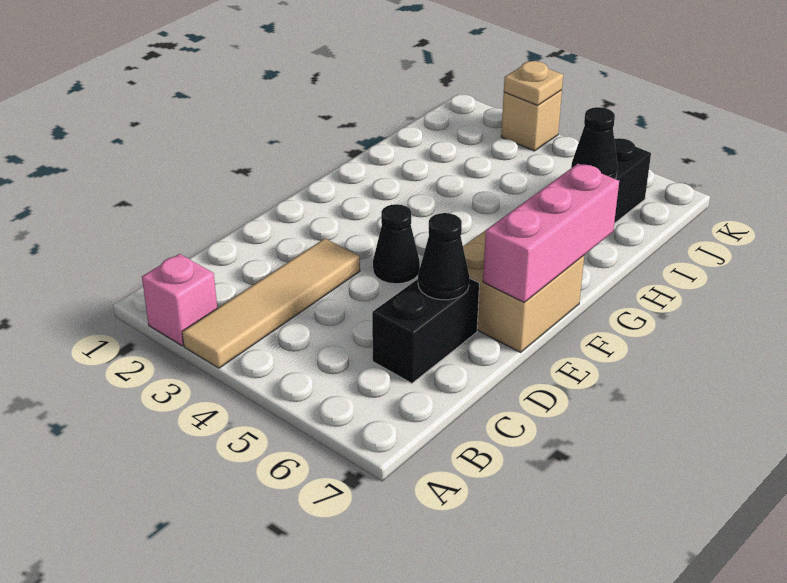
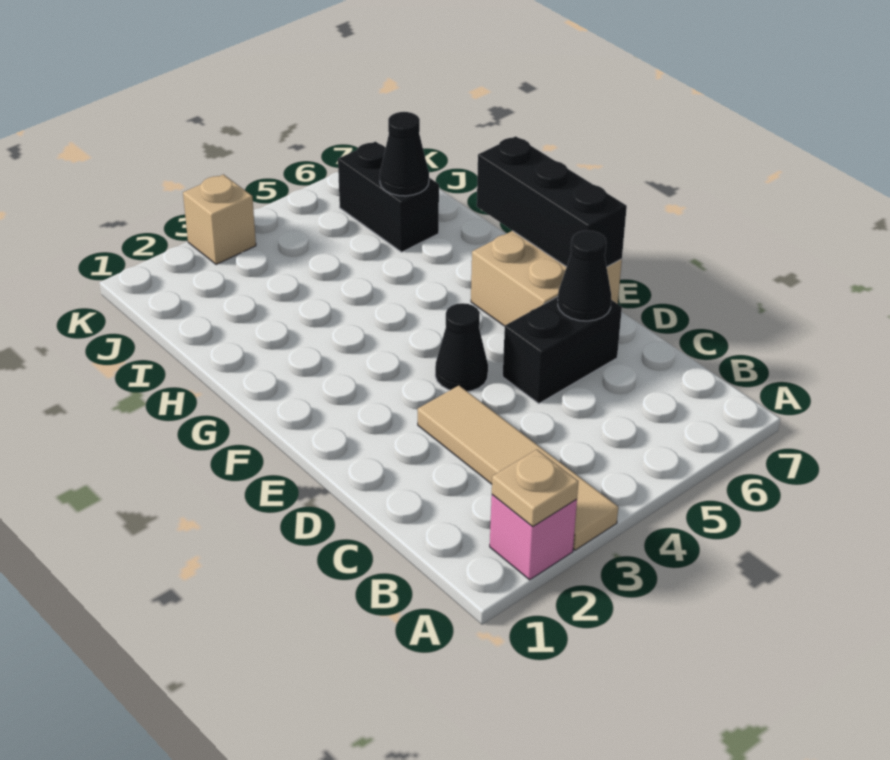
black 1x2 brick [372,278,479,383] -> black 1x2 brick turned to [503,297,622,404]
pink 1x3 brick [483,164,619,303] -> black 1x3 brick [477,136,627,267]
tan 1x1 plate [504,61,563,105] -> tan 1x1 plate moved to [492,450,578,527]

